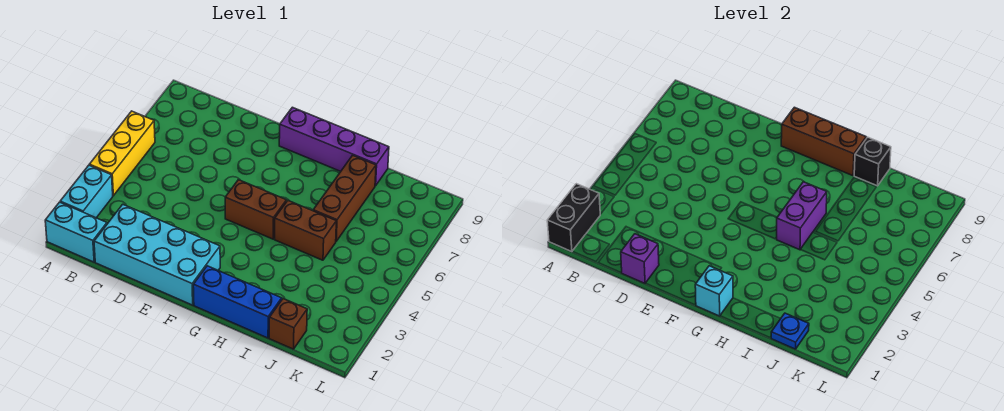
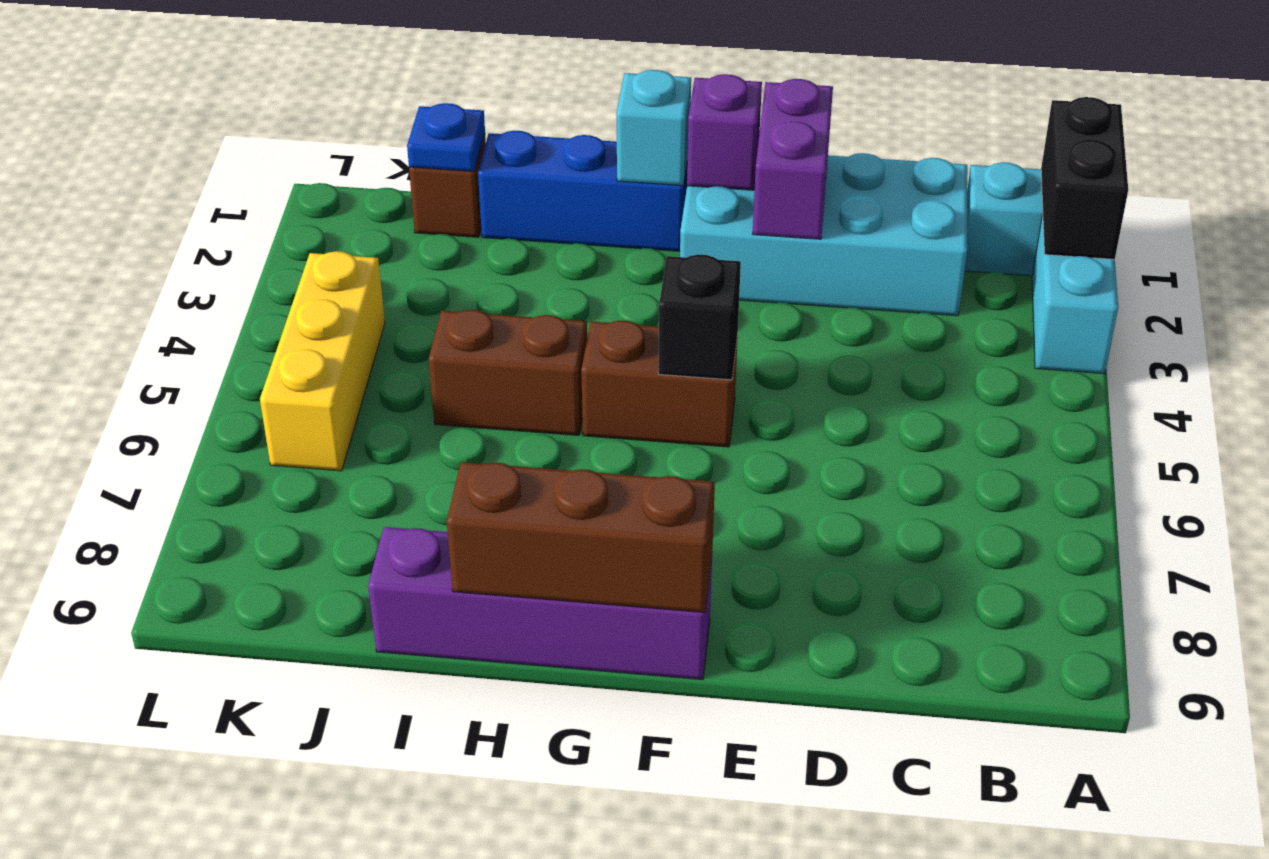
yellow 1x3 brick [89,111,155,196] -> yellow 1x3 brick moved to [260,251,385,471]
purple 1x1 brick [621,234,659,283] -> purple 1x1 brick moved to [687,74,762,190]
purple 1x2 brick [777,182,827,250] -> purple 1x2 brick moved to [753,79,833,239]
brown 1x3 brick [313,155,376,241] -> none
black 1x1 brick [854,137,891,186] -> black 1x1 brick moved to [658,254,741,380]

